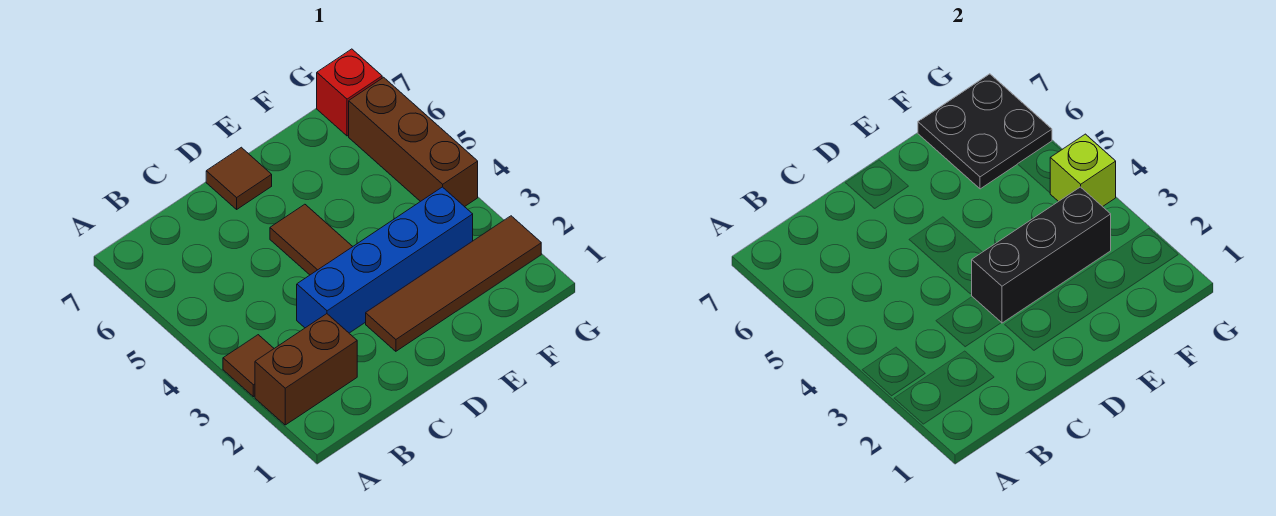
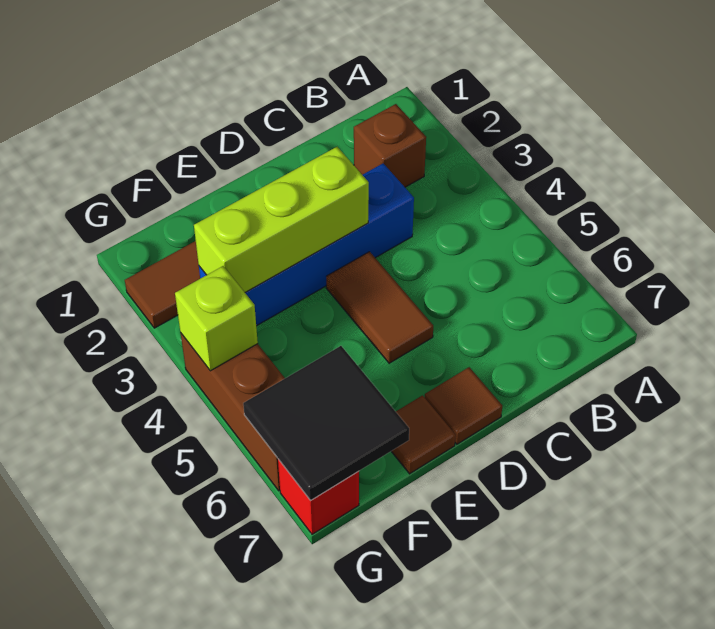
brown 1x2 brick [255,314,357,425] -> brown 1x1 brick [354,104,426,187]
brown 1x1 tile [223,335,274,397] -> brown 1x1 tile moved to [391,396,456,474]
black 1x3 brick [972,187,1111,323] -> lime 1x3 brick [194,147,369,292]
black 2x2 plate [918,74,1052,189] -> black 2x2 tile [243,346,409,500]

